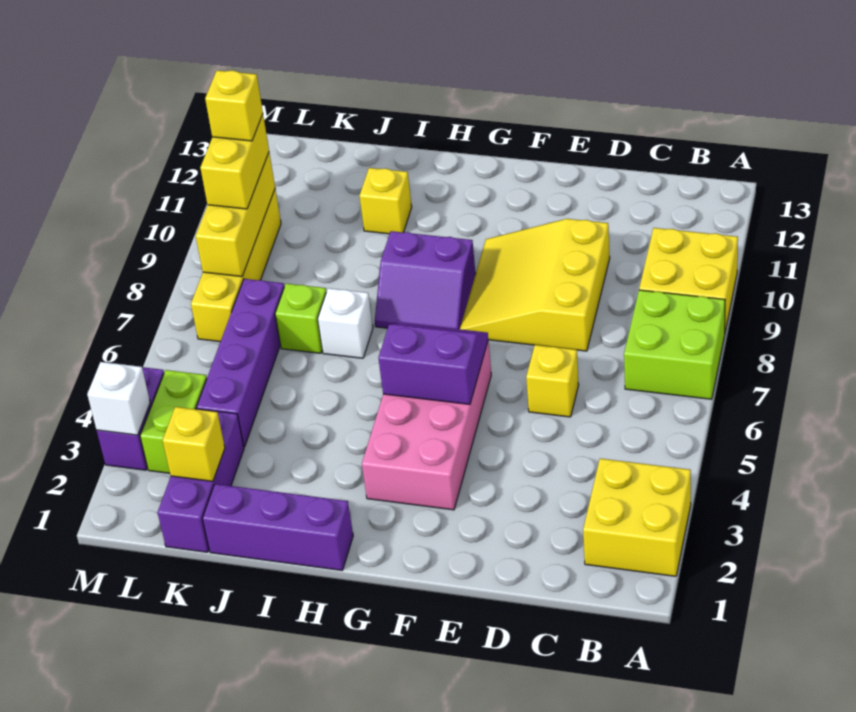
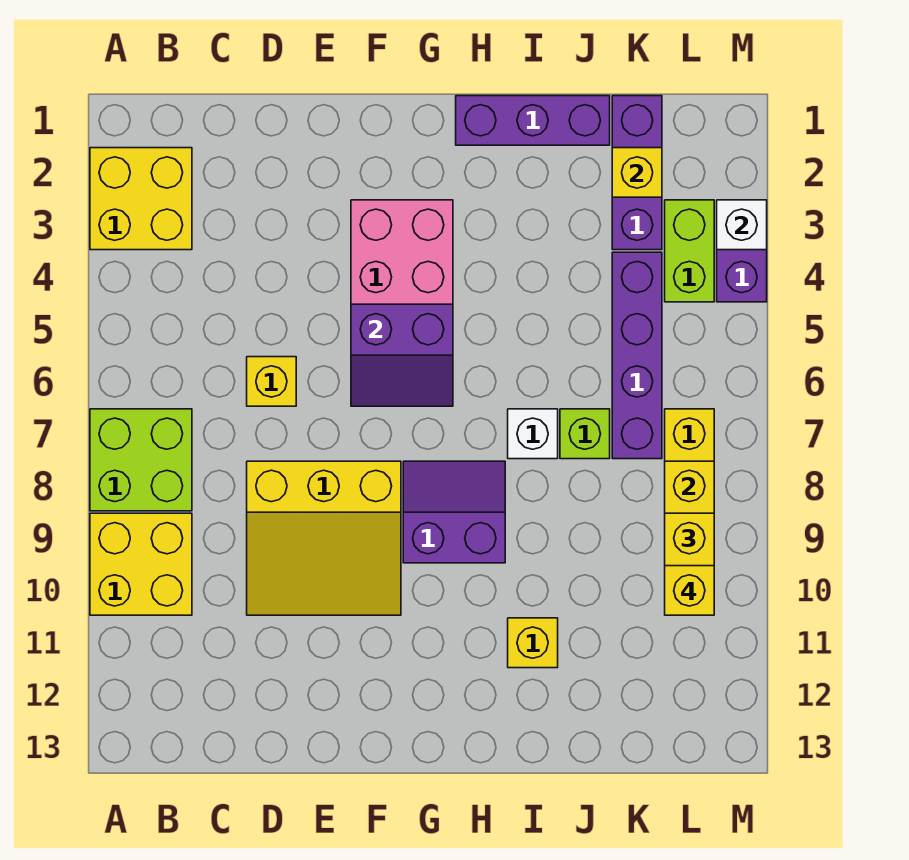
yellow 3x3 slope [460,219,610,351] -> yellow 3x3 slope turned to [247,461,401,615]

